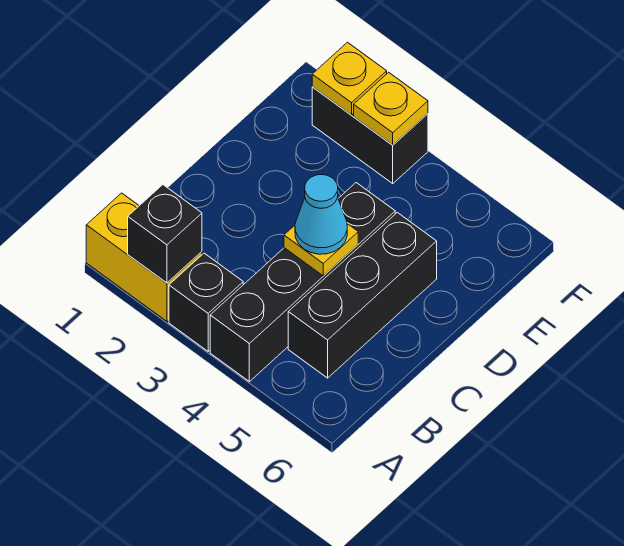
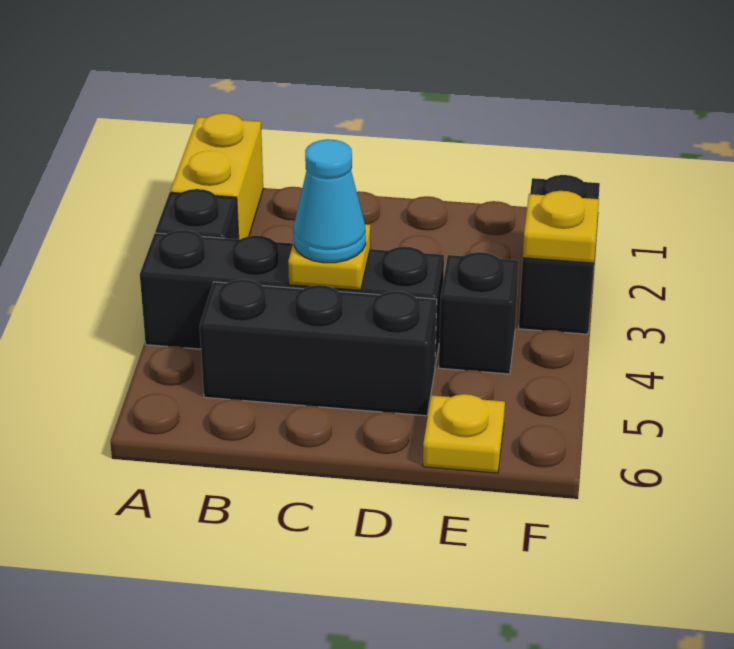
black 1x1 brick [128,185,202,283] -> black 1x1 brick moved to [439,252,519,374]
yellow 1x1 plate [312,42,387,115] -> yellow 1x1 plate moved to [423,394,505,473]

